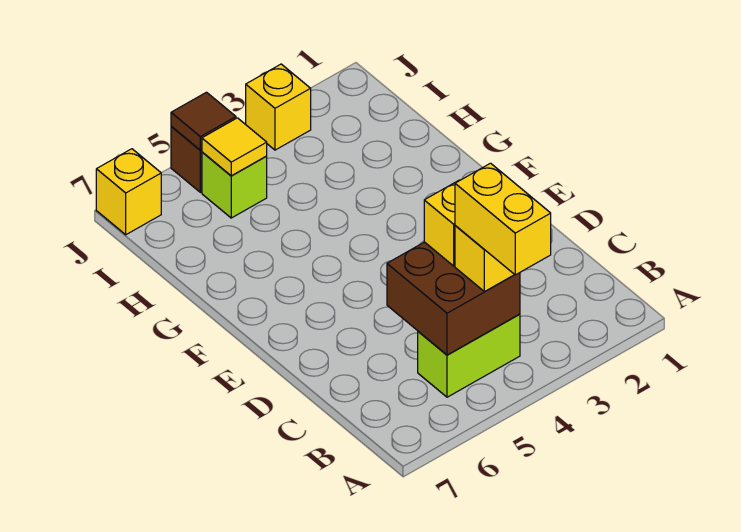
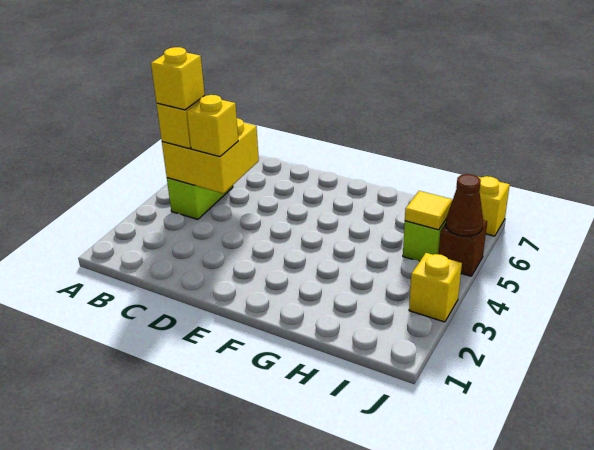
yellow 1x2 brick [455,163,551,275] -> yellow 1x1 brick [151,47,205,110]
brown 2x2 brick [387,242,520,355] -> yellow 2x2 brick [162,118,259,193]
brown 1x1 tile [171,92,236,150] -> brown 1x1 cone [446,174,483,236]

